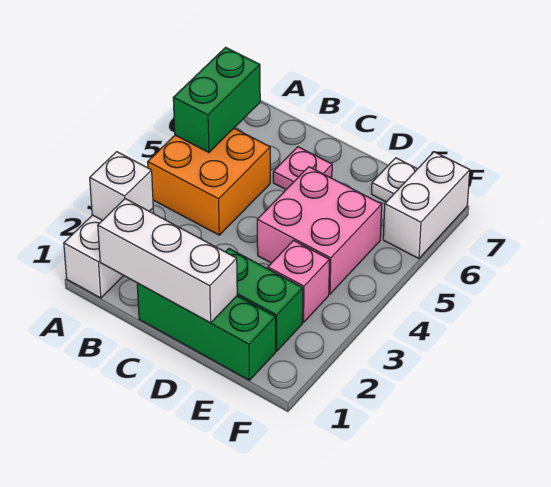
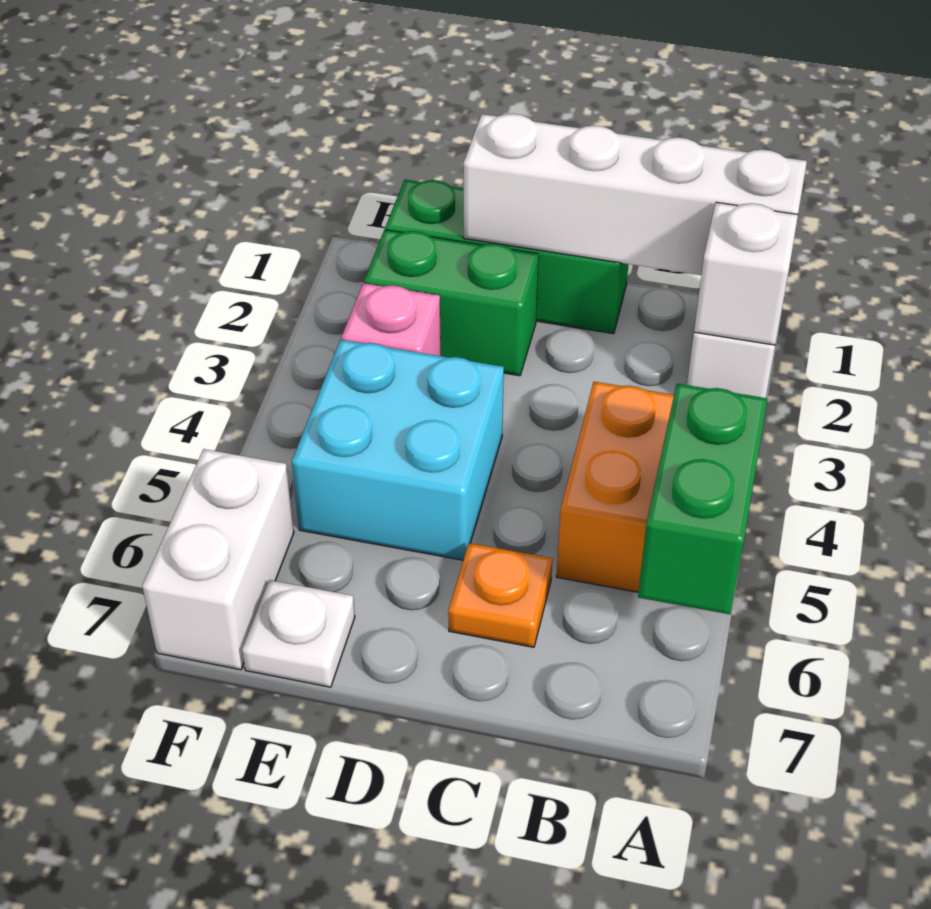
white 1x3 brick [98,199,237,323] -> white 1x4 brick [464,114,807,275]
pink 1x1 plate [273,147,332,189] -> orange 1x1 plate [448,543,553,647]
pink 2x2 brick [257,167,382,294] -> cyan 2x2 brick [292,340,504,560]

